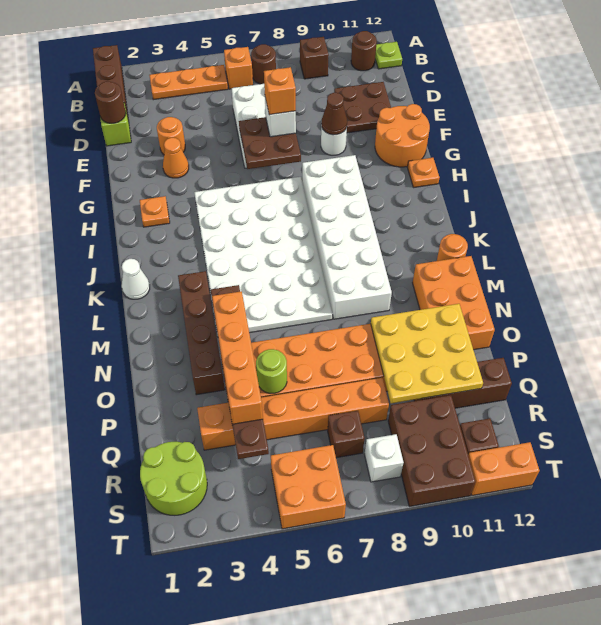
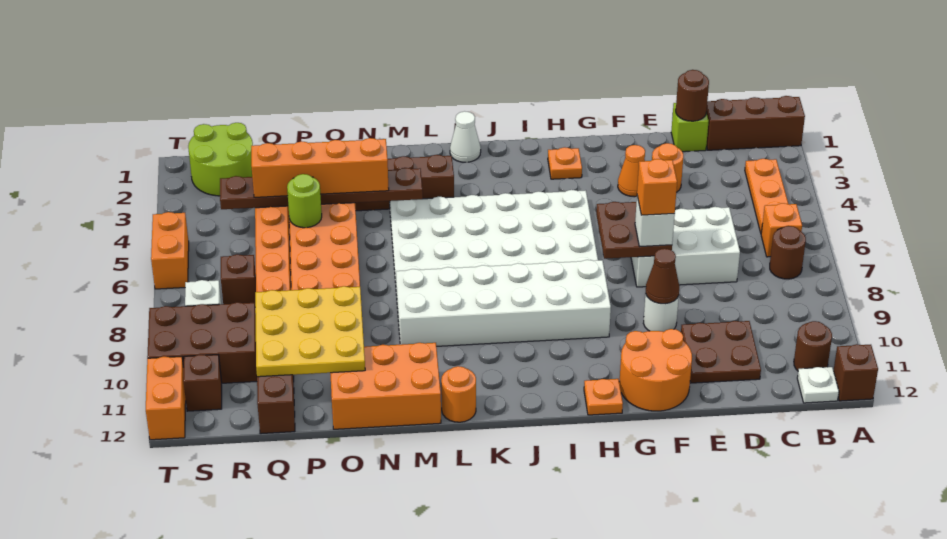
brown 1x1 brick [300,37,329,79] -> brown 1x1 brick moved to [833,344,878,401]
lime 1x1 plate [375,42,402,69] -> white 1x1 plate [797,367,839,403]
orange 2x2 brick [271,445,346,529] -> orange 1x2 brick [151,212,189,289]

